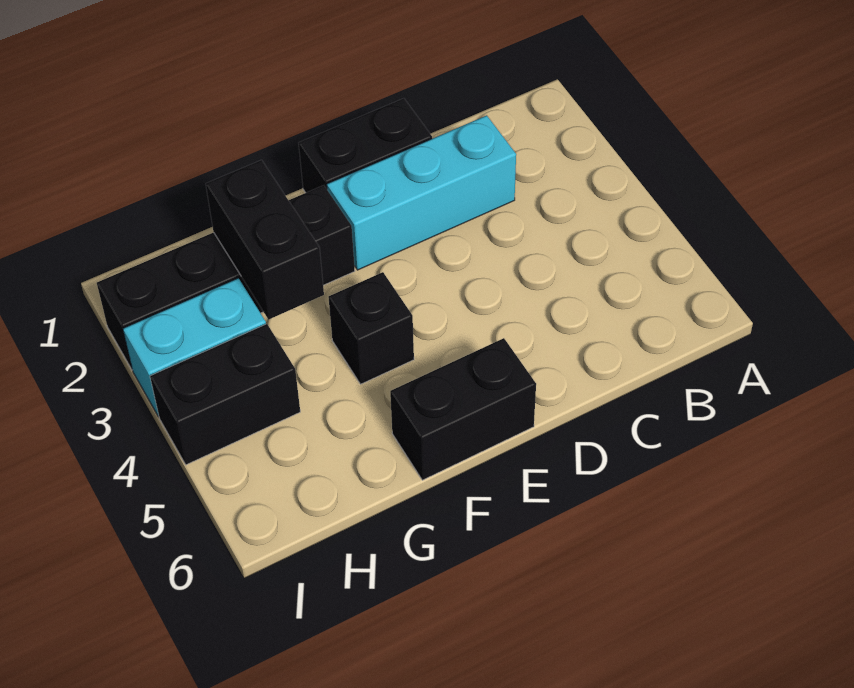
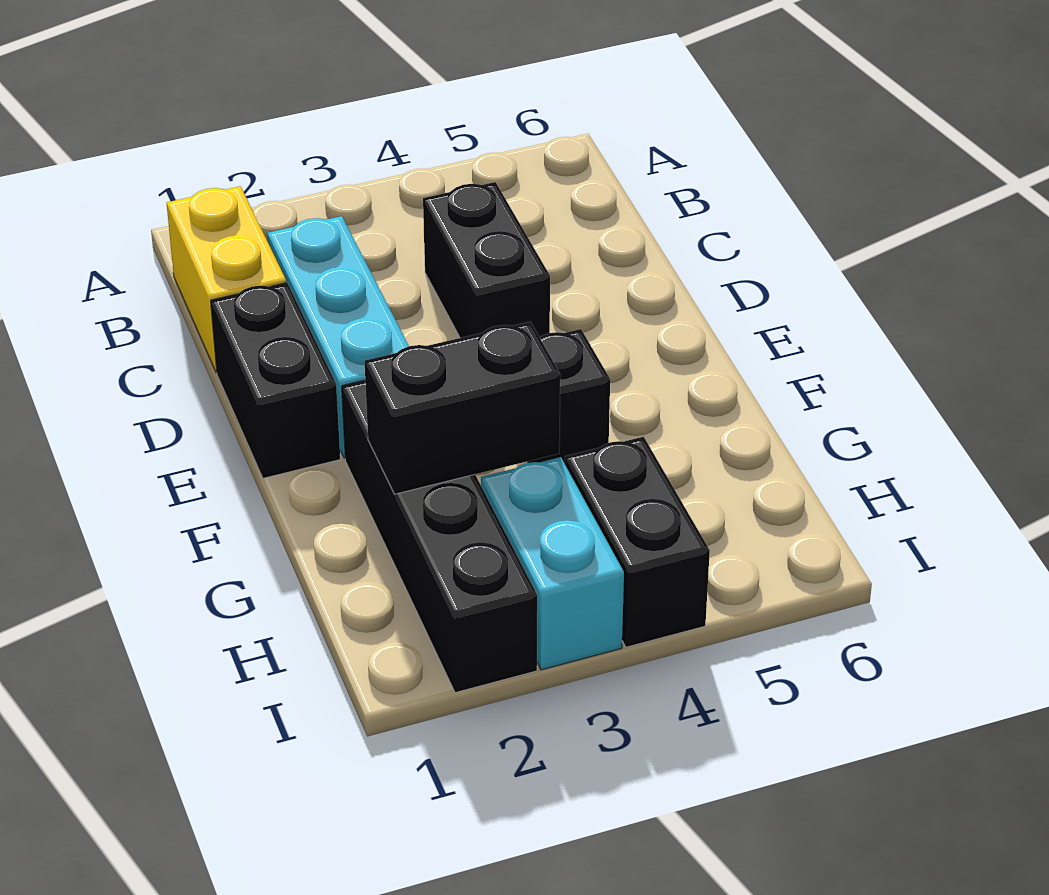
none -> yellow 1x2 brick [167,186,286,373]
black 1x2 brick [390,338,536,480] -> black 1x2 brick moved to [423,182,550,338]

